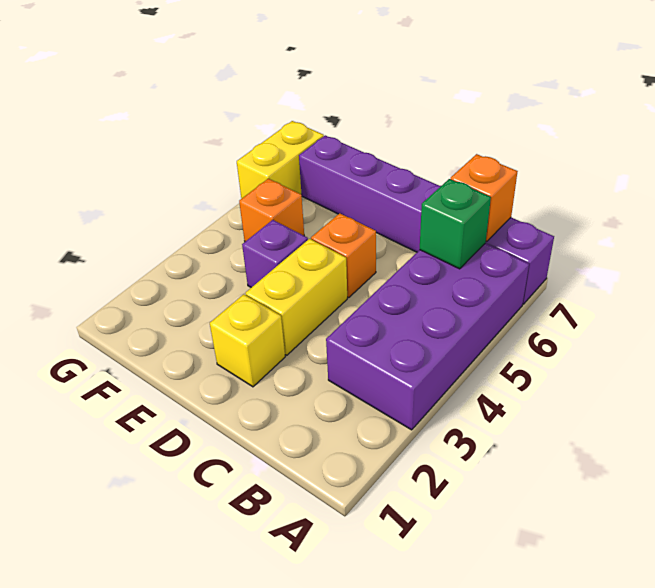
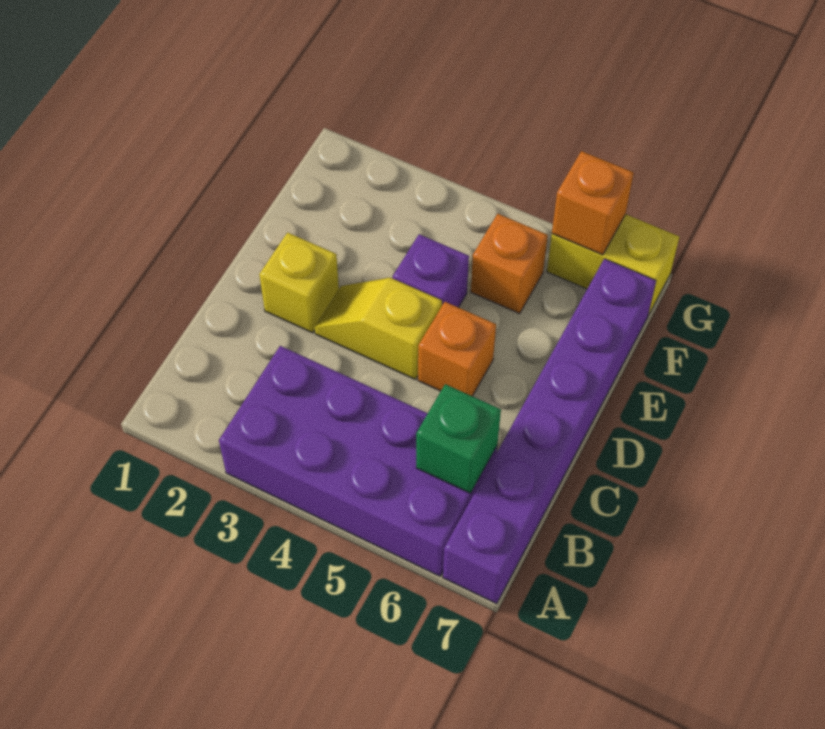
orange 1x1 brick [451,154,518,241] -> orange 1x1 brick moved to [552,151,634,255]
yellow 1x2 brick [245,239,347,355] -> yellow 1x2 slope [314,278,442,379]

